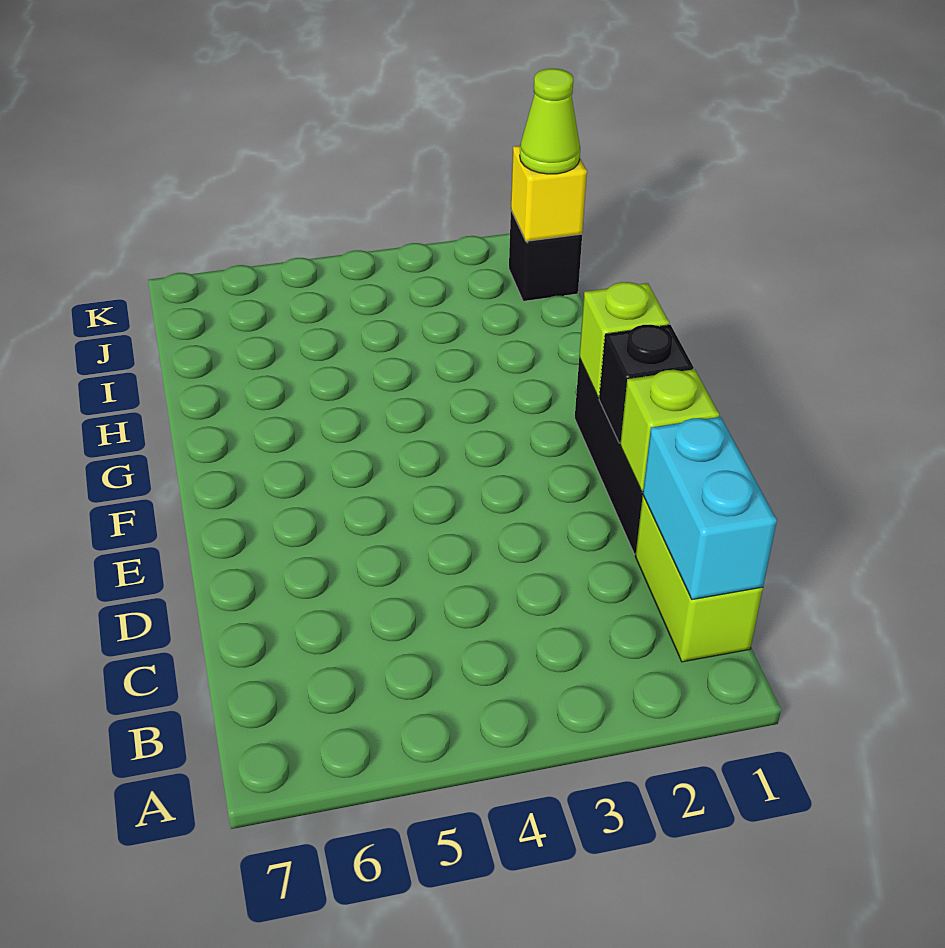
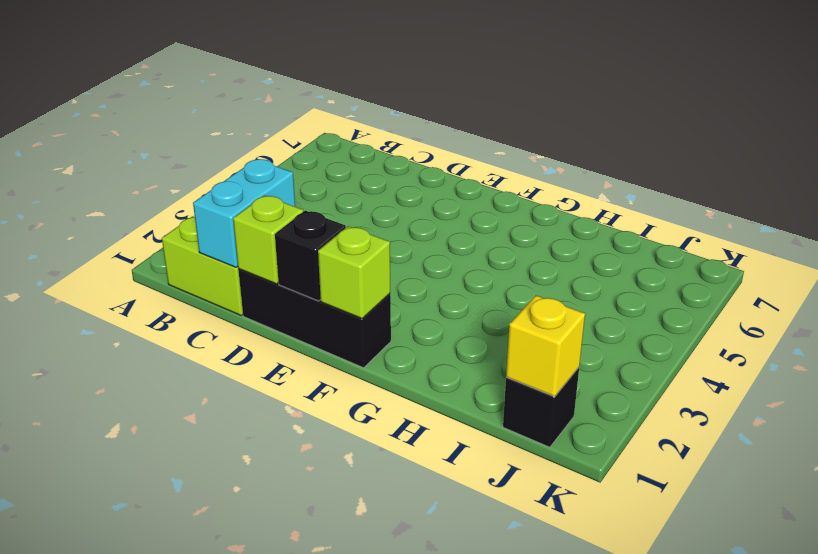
cyan 1x2 brick [643,417,777,600] -> cyan 1x2 brick turned to [193,159,295,267]
lime 1x1 cone [520,69,580,174] -> none

